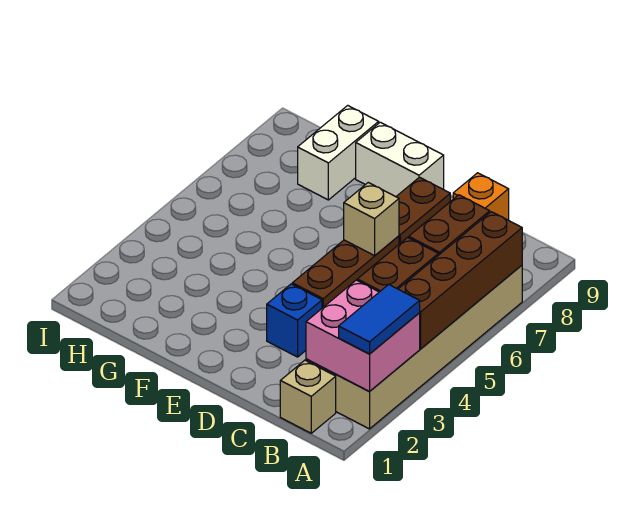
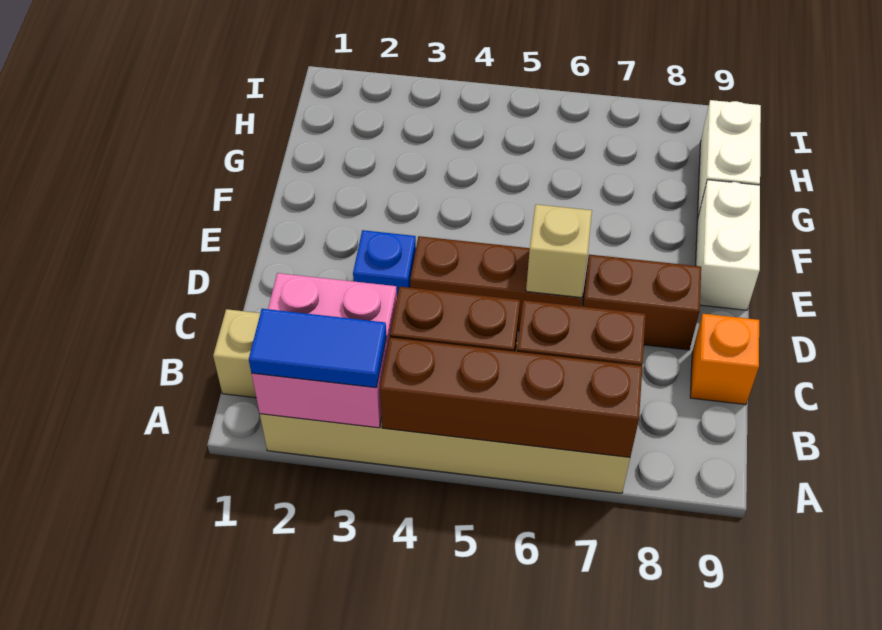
white 1x2 brick [298,105,379,200] -> white 1x2 brick turned to [697,100,761,219]

